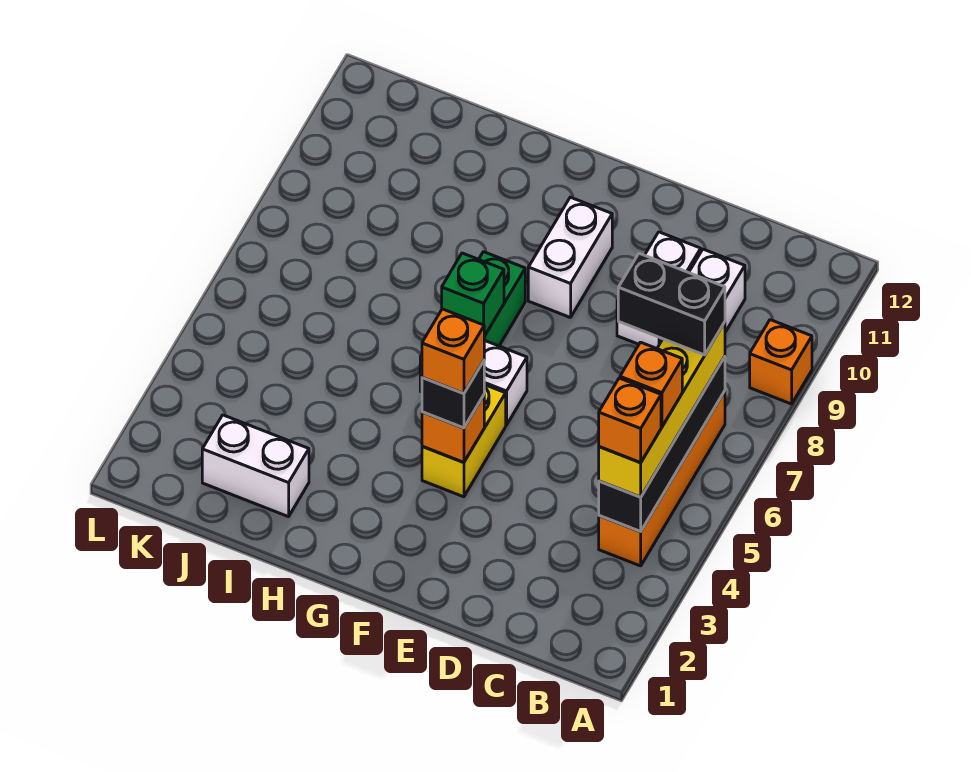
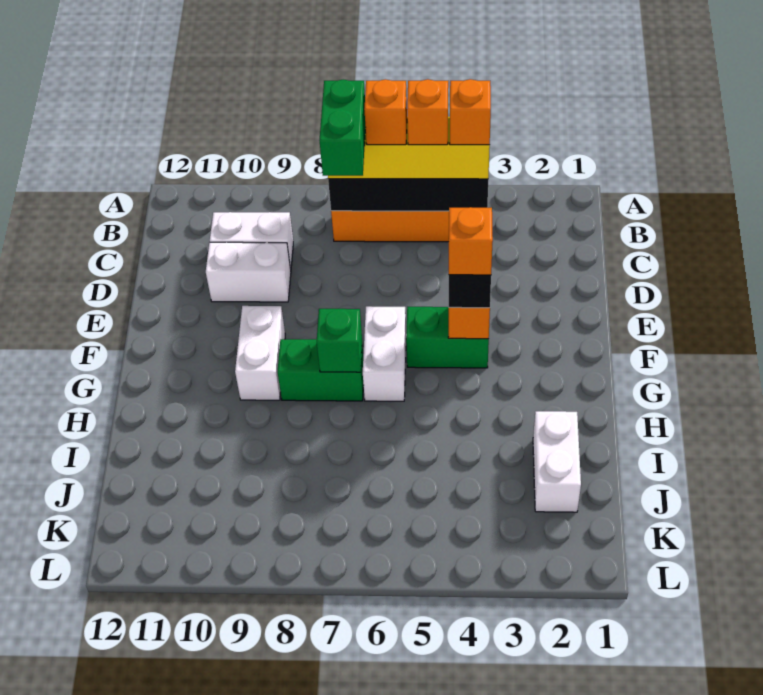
orange 1x1 brick [750,320,812,404] -> orange 1x1 brick moved to [364,79,407,145]
black 1x2 brick [618,253,725,355] -> green 1x2 brick [320,80,366,176]
yellow 1x2 brick [422,385,506,497] -> green 1x2 brick [406,307,489,368]
white 1x2 brick [528,197,612,318] -> white 1x2 brick turned to [235,306,285,400]

